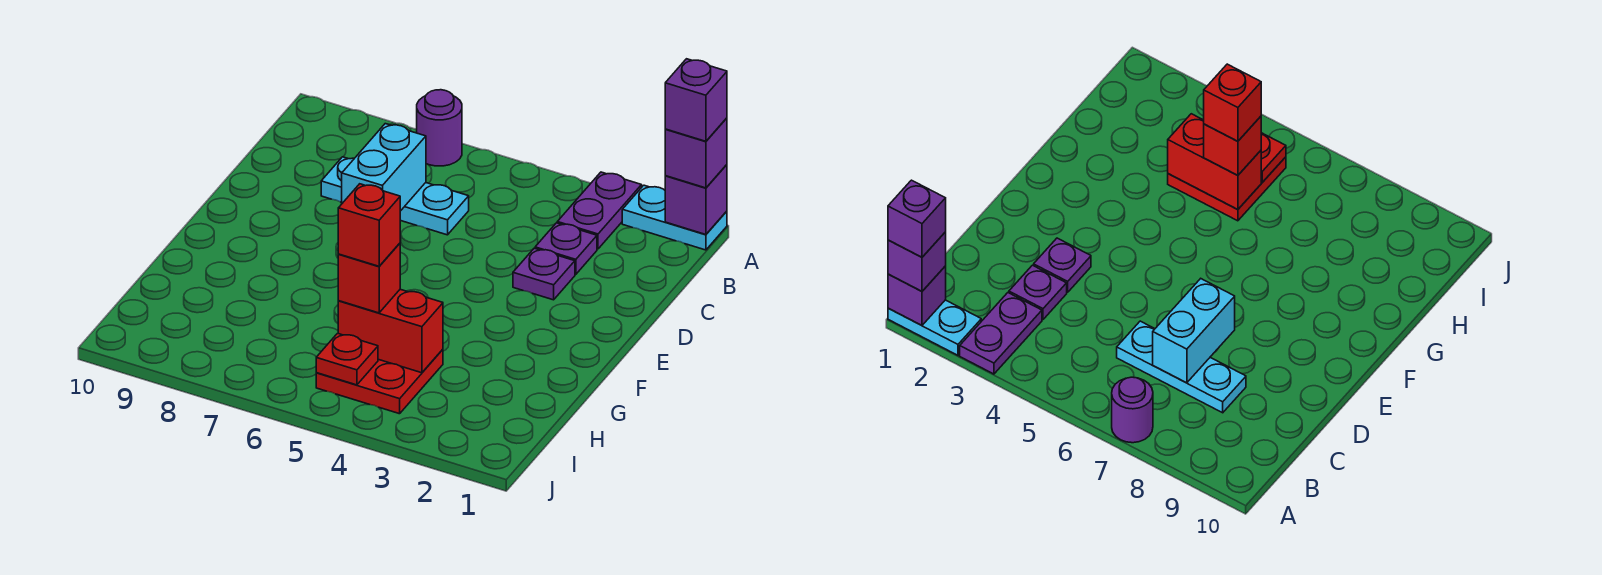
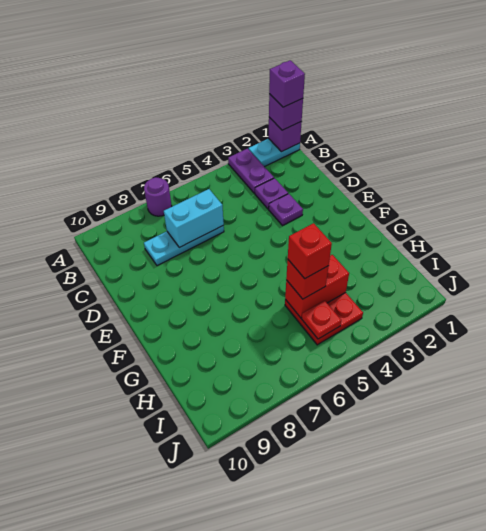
cyan 1x2 brick [342,124,426,211] -> cyan 1x2 brick turned to [164,189,224,248]

